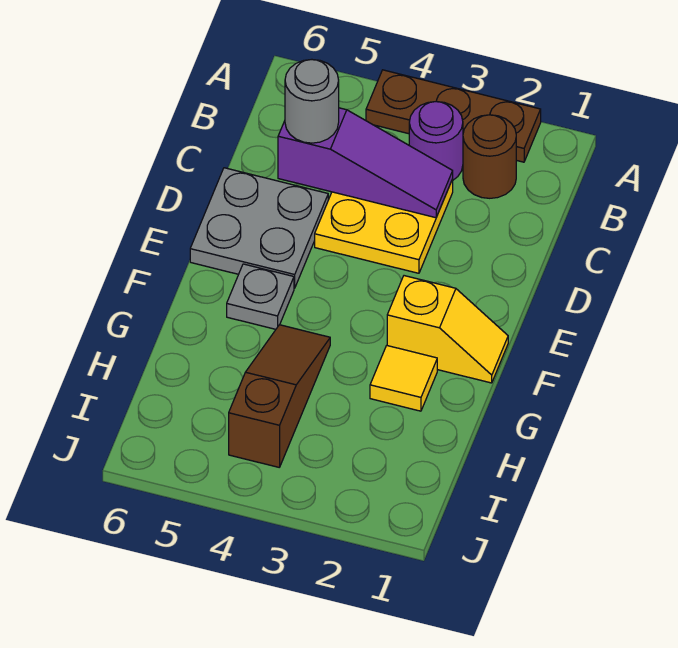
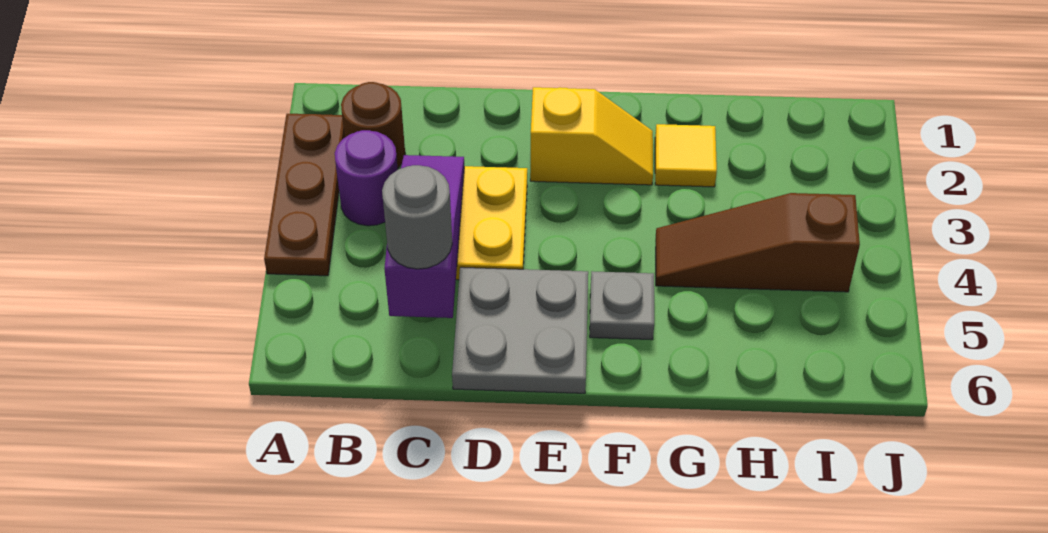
yellow 1x2 slope [387,276,508,383] -> yellow 1x2 slope turned to [530,87,653,185]

